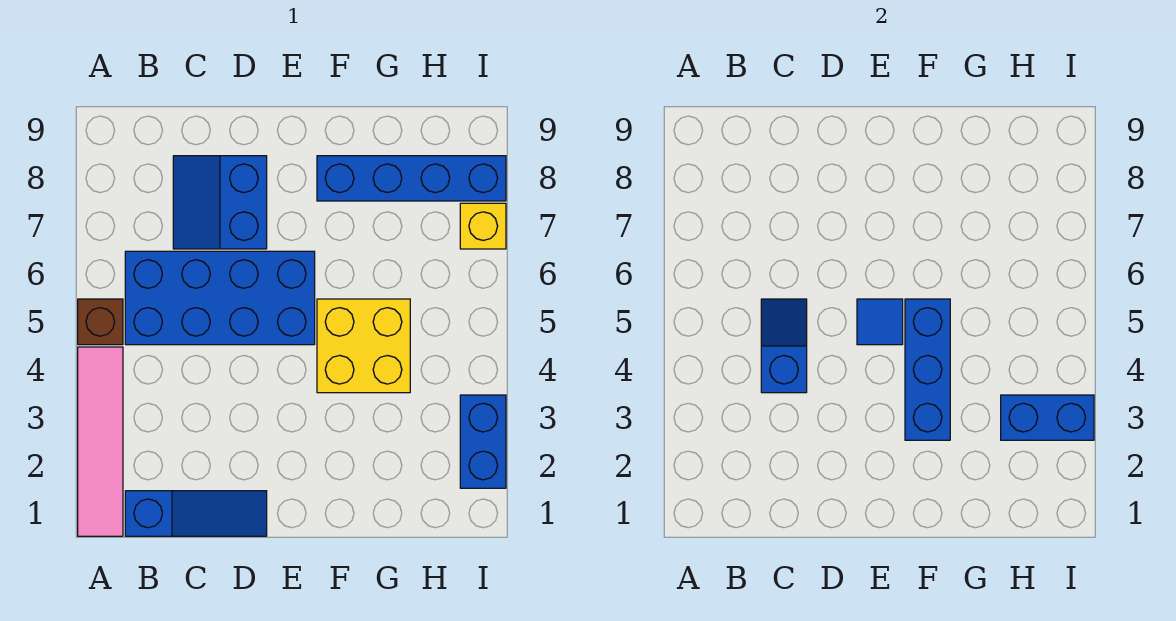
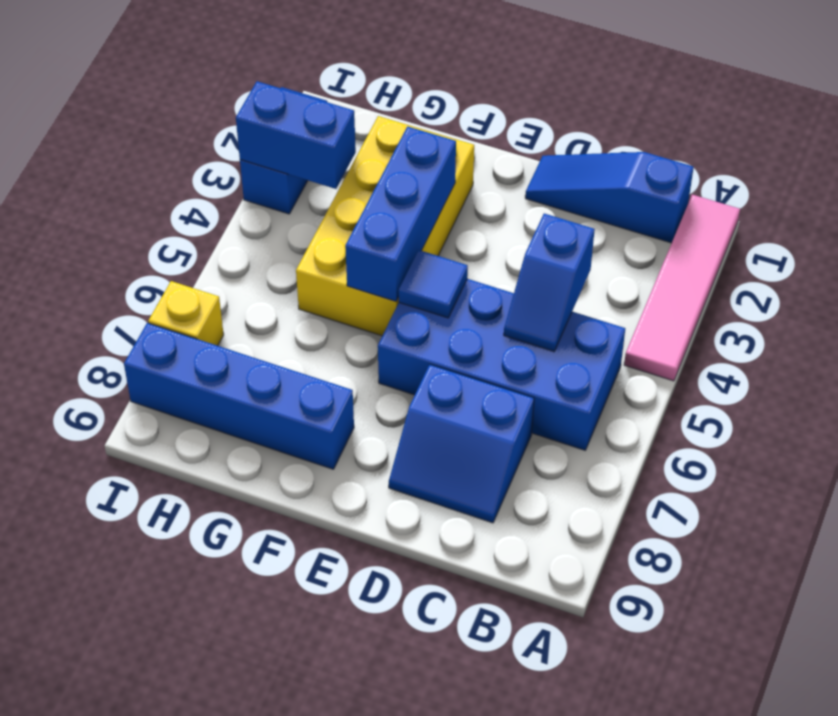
brown 1x1 brick [78,299,123,345] -> none
blue 2x2 slope [173,156,267,249] -> blue 2x2 slope turned to [389,365,534,523]
yellow 2x2 brick [317,299,410,393] -> yellow 2x4 brick [296,116,474,336]

